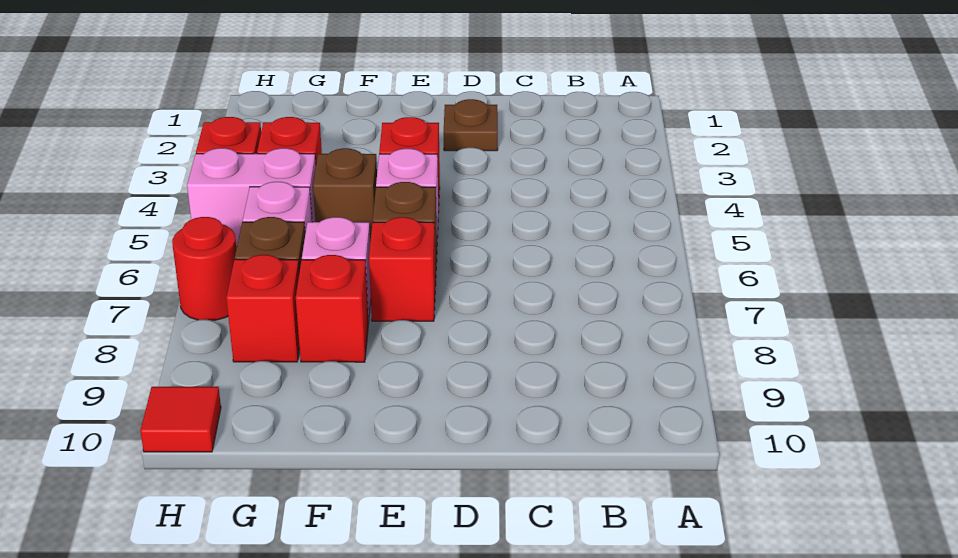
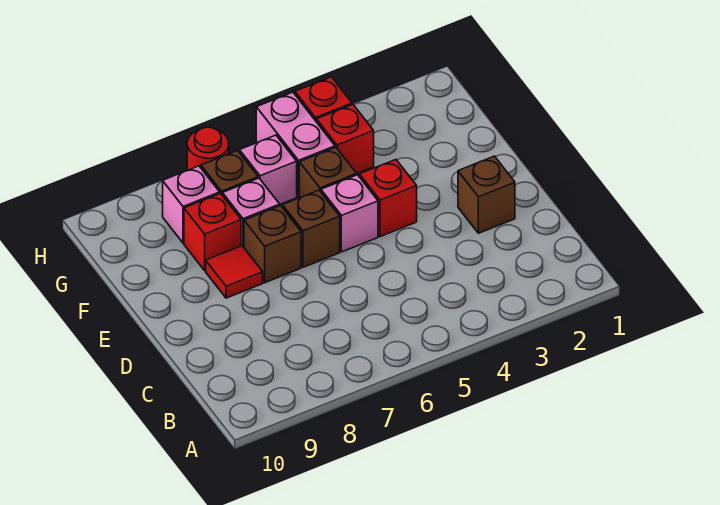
brown 1x1 plate [444,99,498,151] -> brown 1x1 brick [458,156,515,233]
red 1x1 brick [369,217,436,321] -> brown 1x1 brick [244,206,301,283]
red 1x1 brick [226,255,300,362] -> pink 1x1 brick [163,166,220,243]
red 1x1 tile [140,387,221,452] -> red 1x1 tile moved to [206,246,263,298]

